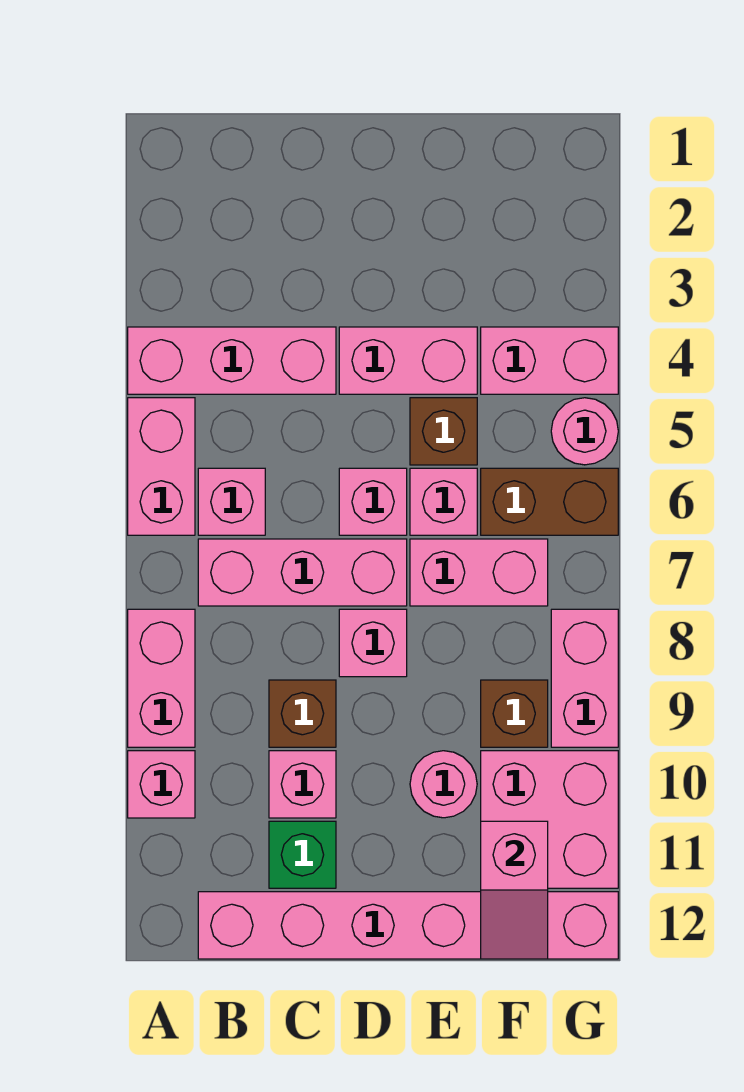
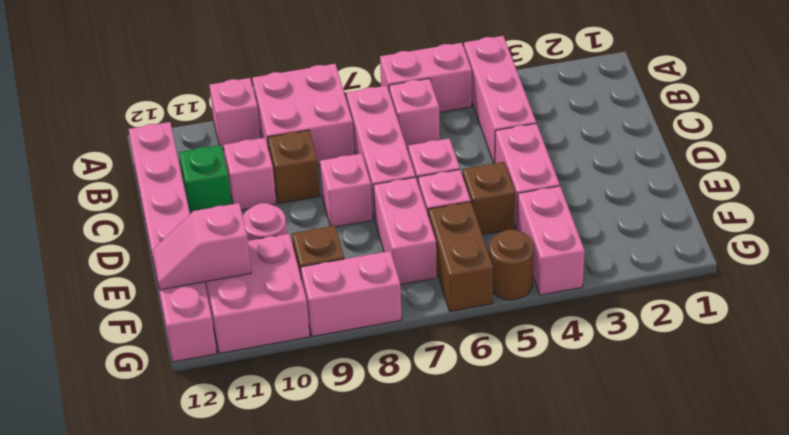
pink 1x2 brick [128,609,195,747] -> pink 2x2 brick [252,64,354,164]
pink 1x1 round brick [551,398,618,465] -> brown 1x1 round brick [489,229,534,300]

